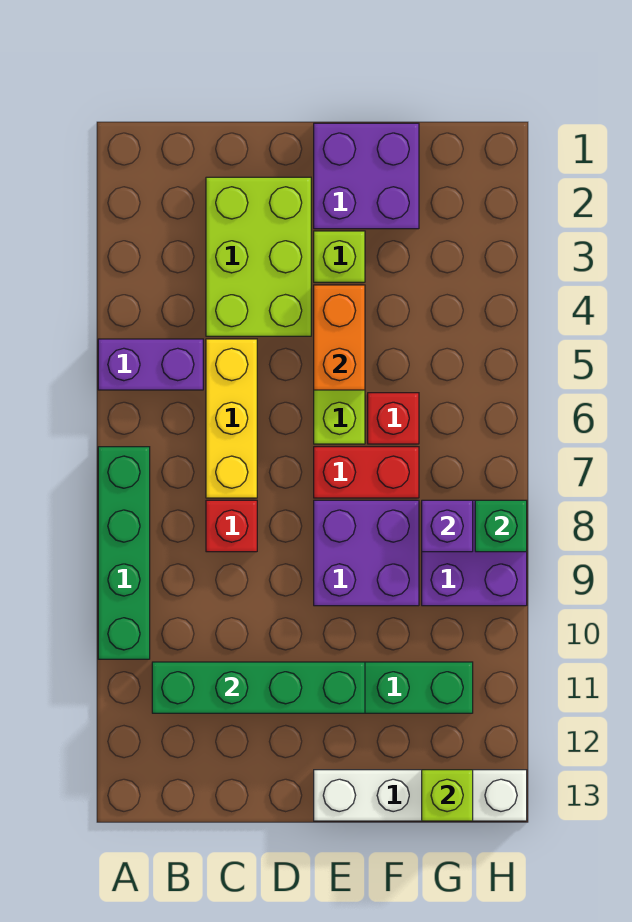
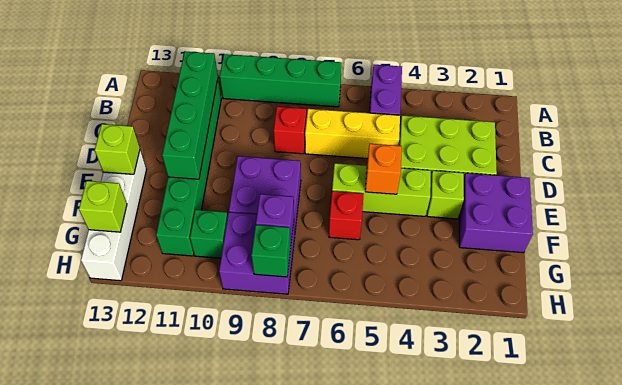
orange 1x2 brick [314,285,365,390] -> orange 1x1 brick [365,144,402,194]
red 1x2 brick [314,447,419,498] -> none
none -> lime 1x1 brick [95,124,140,174]
none -> green 1x1 brick [190,210,228,258]

